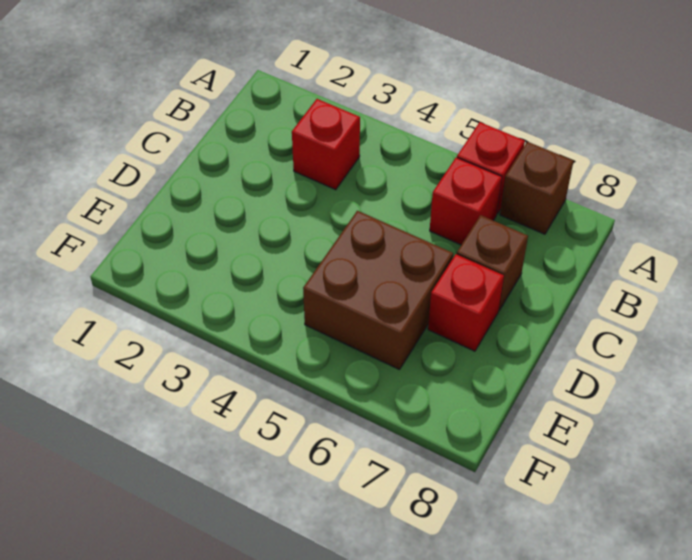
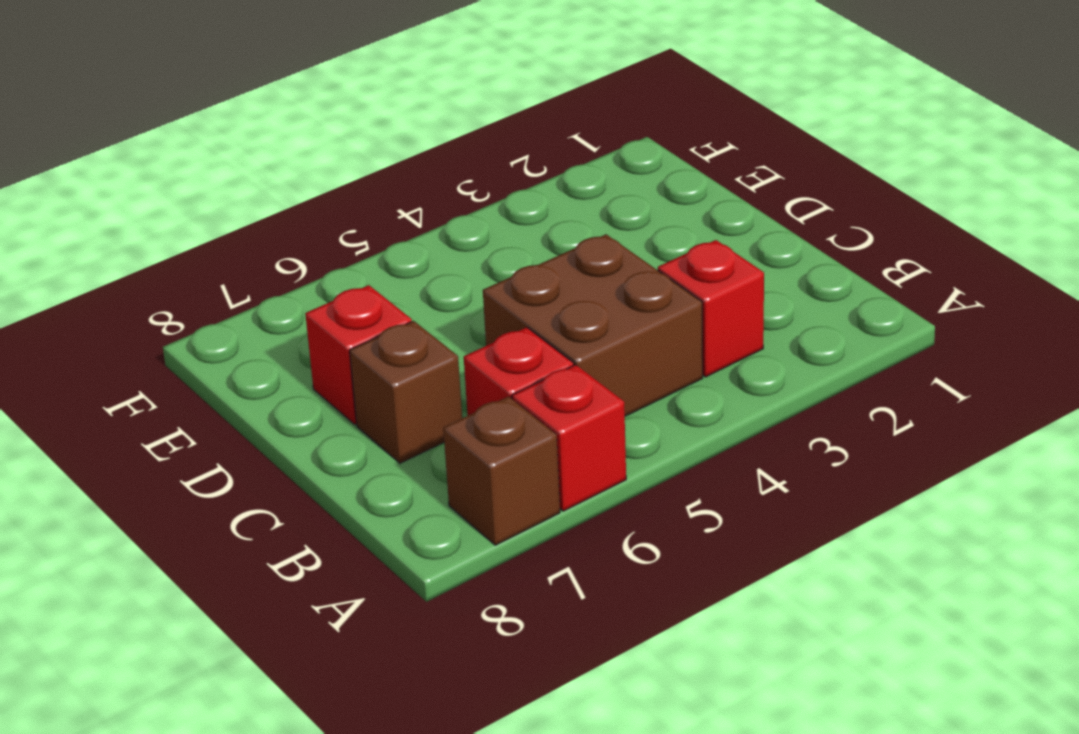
brown 2x2 brick [303,211,453,370] -> brown 2x2 brick moved to [483,234,703,416]

